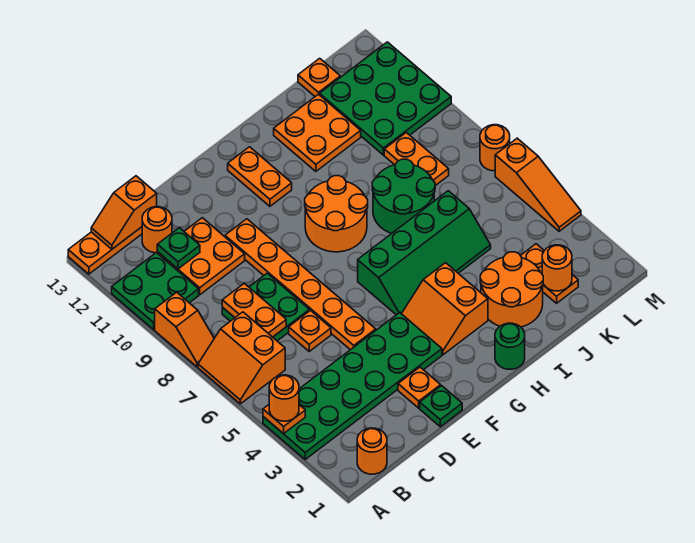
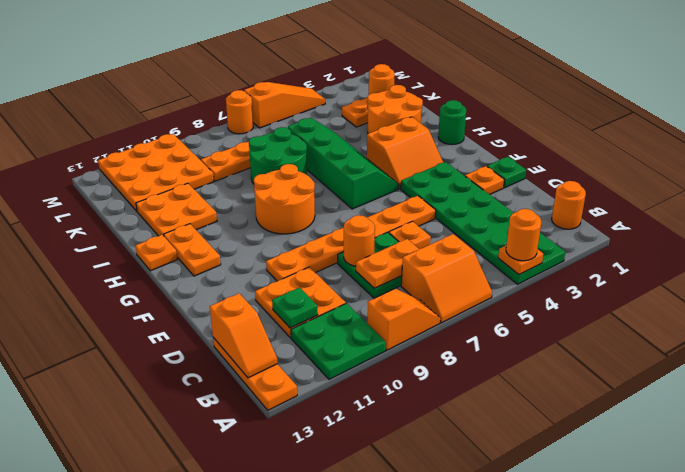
orange 1x1 round brick [142,207,172,253] -> orange 1x1 round brick moved to [344,215,375,266]
orange 1x2 plate [228,147,292,206] -> orange 1x2 plate turned to [164,224,221,276]
green 3x3 plate [320,42,451,155] -> orange 3x3 plate [98,134,214,211]
orange 1x1 plate [298,58,340,96] -> orange 1x1 plate moved to [135,235,177,271]

